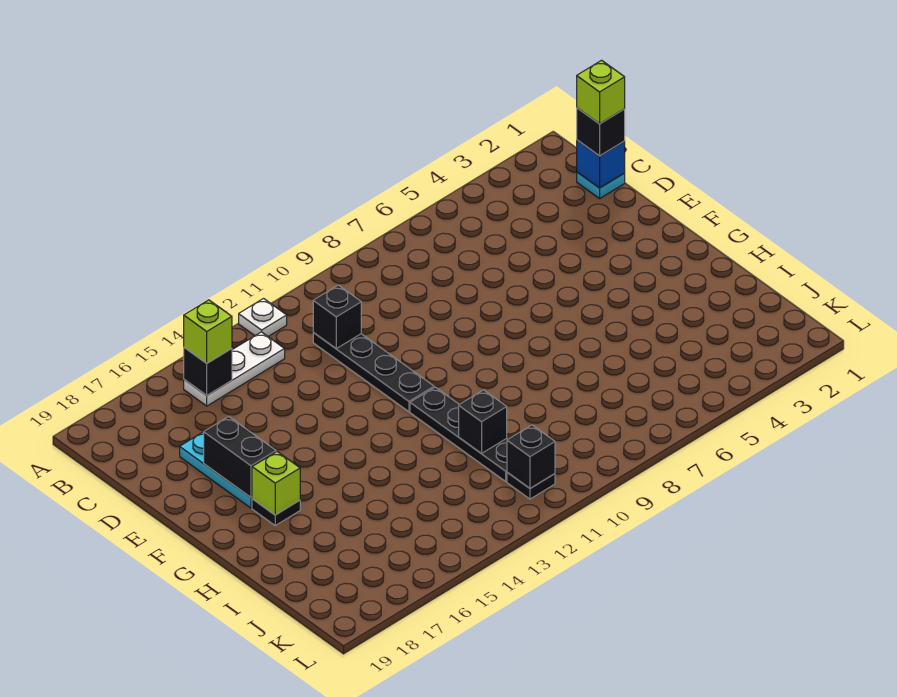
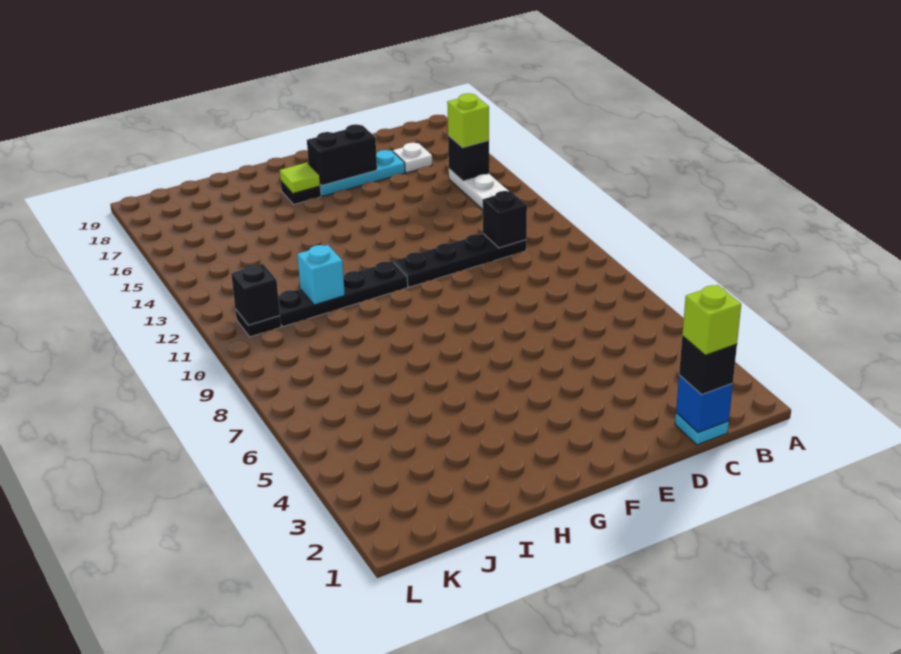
white 1x1 plate [239,299,287,336] -> white 1x1 plate moved to [393,143,432,173]
lime 1x1 brick [252,452,300,515] -> lime 1x1 tile [280,163,320,193]
black 1x1 brick [459,390,507,453] -> cyan 1x1 brick [297,245,345,305]

